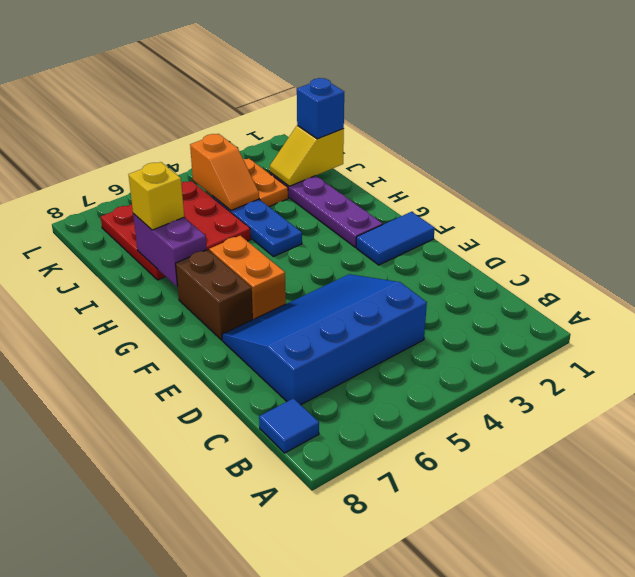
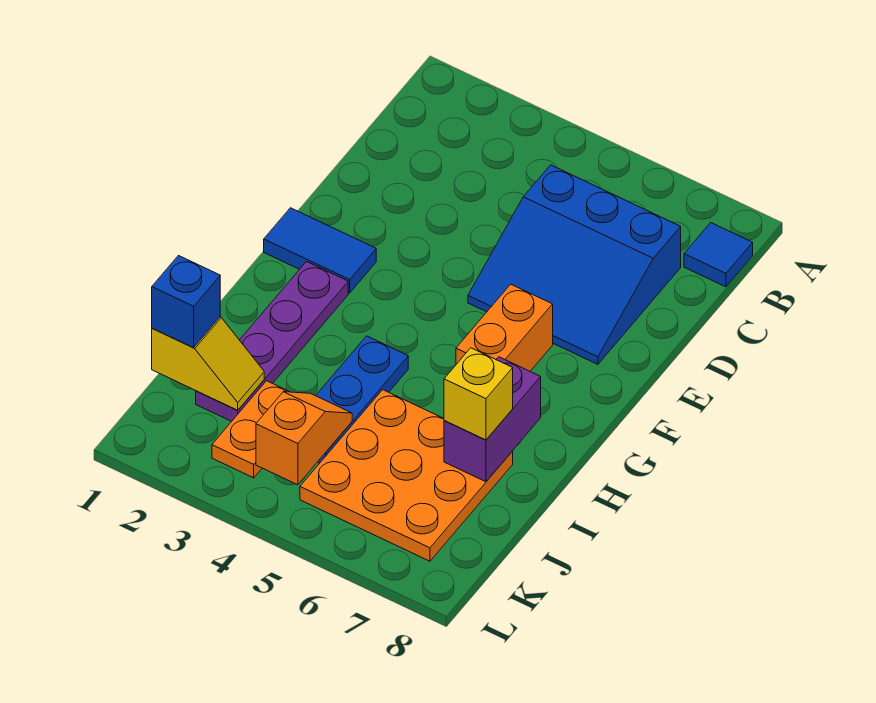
blue 3x4 slope [222,274,427,405] -> blue 3x3 slope [468,165,681,364]
brown 1x2 brick [176,250,253,340] -> none
red 3x3 plate [101,181,251,280] -> orange 3x3 plate [300,390,513,561]

